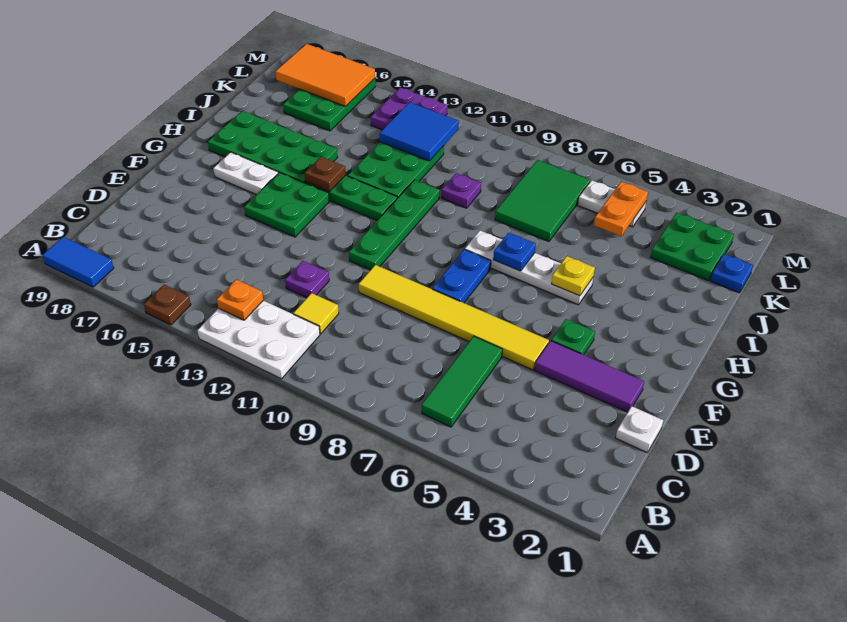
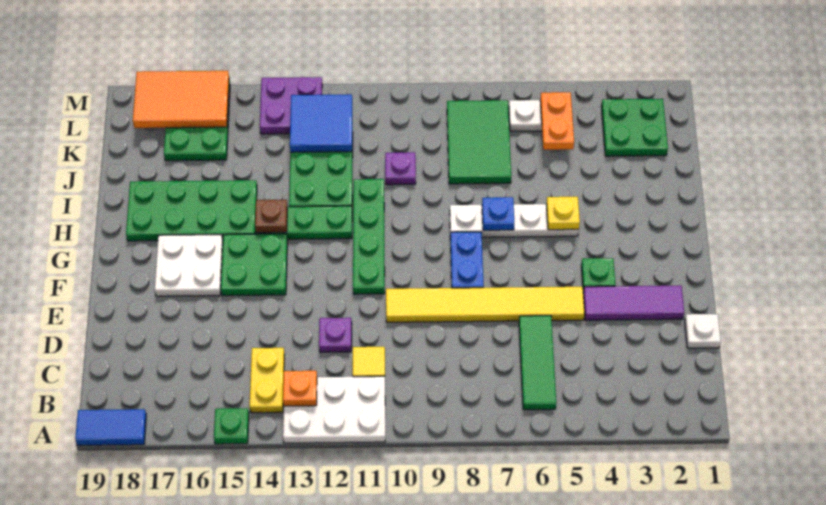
brown 1x1 plate [144,285,191,325] -> green 1x1 plate [214,408,249,444]
none -> yellow 1x2 plate [250,348,285,413]
white 1x2 plate [213,152,278,195] -> white 2x2 plate [155,235,223,296]
blue 1x1 plate [711,254,753,293] -> none

